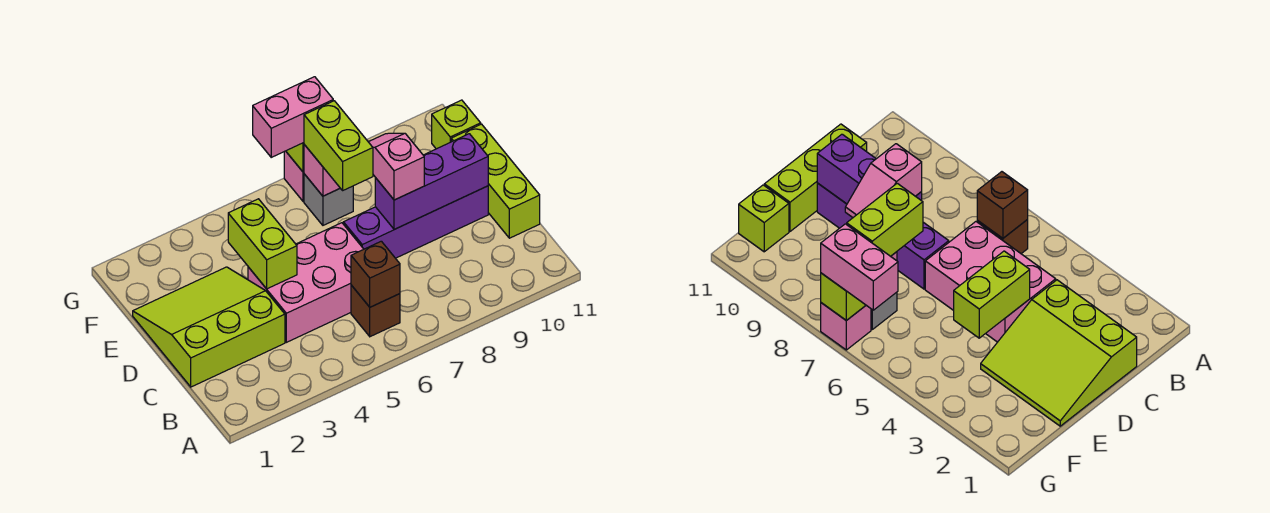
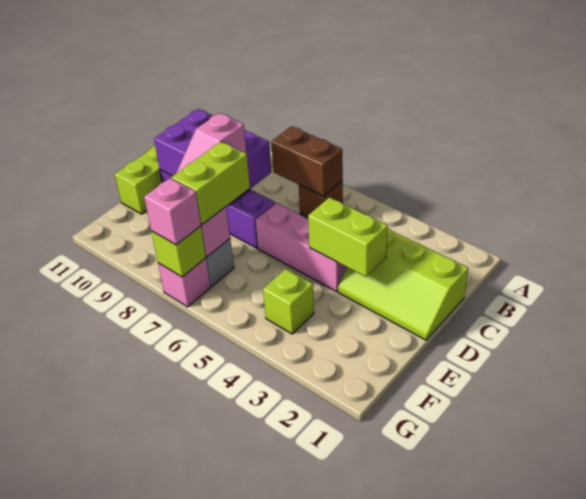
brown 1x1 brick [351,241,400,307] -> brown 1x2 brick [271,126,343,196]
lime 3x3 slope [133,267,285,387] -> lime 2x3 slope [338,229,468,340]
pink 2x3 brick [248,223,364,342] -> pink 1x3 brick [256,203,347,292]
lime 1x2 brick [228,199,297,289] -> lime 1x2 brick turned to [308,197,388,277]
purple 1x3 brick [375,134,488,230] -> purple 2x3 brick [154,109,271,205]
lime 1x1 brick [432,100,481,149] -> lime 1x1 brick moved to [263,269,314,334]
pink 1x2 brick [253,77,333,157] -> pink 1x1 brick [144,178,201,245]

